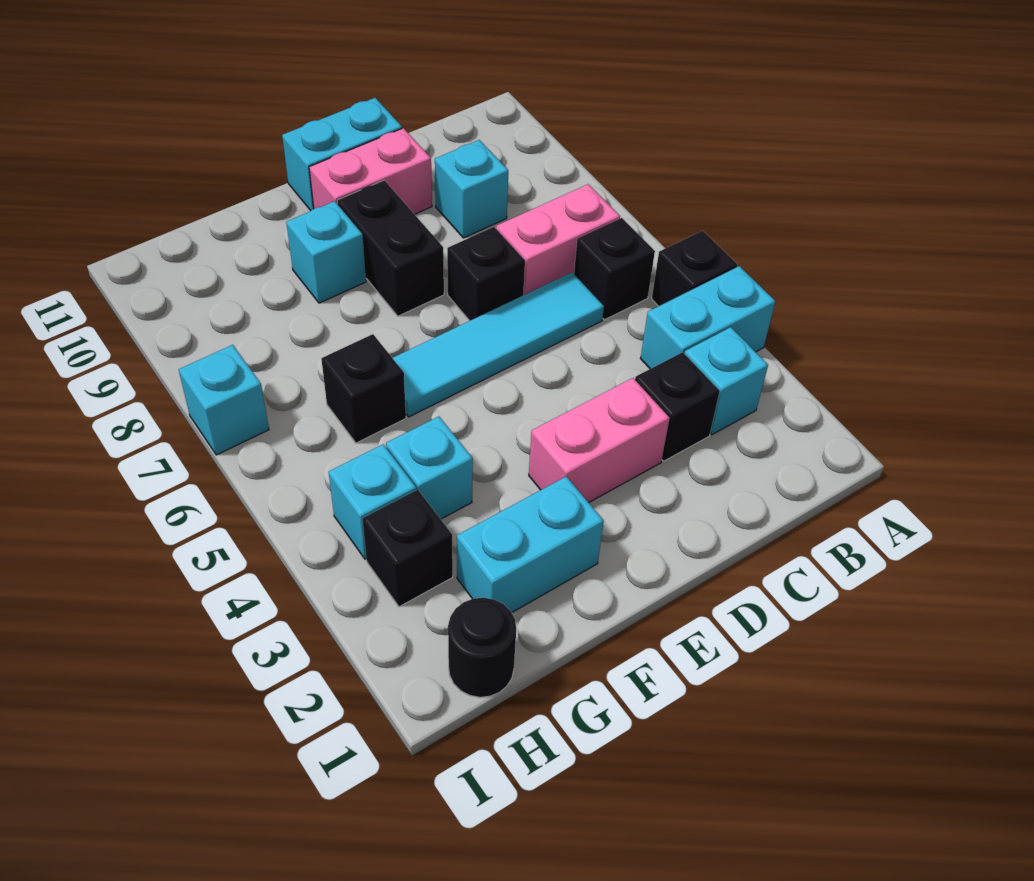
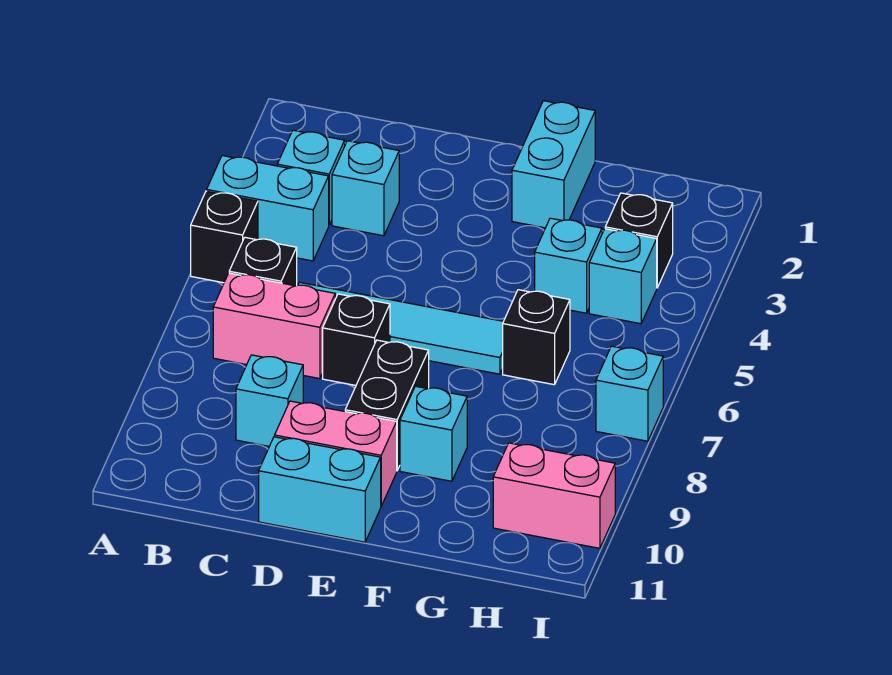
black 1x1 brick [635,352,720,461] -> cyan 1x1 brick [332,141,399,236]
pink 1x2 brick [529,378,670,503] -> pink 1x2 brick moved to [493,443,615,548]
cyan 1x2 brick [457,476,604,613] -> cyan 1x2 brick turned to [512,101,595,228]
black 1x1 round brick [448,598,516,697] -> none

